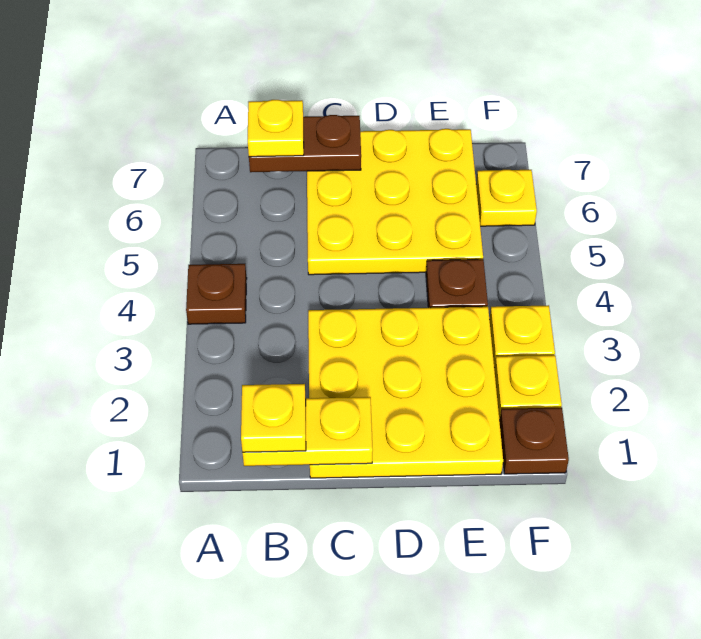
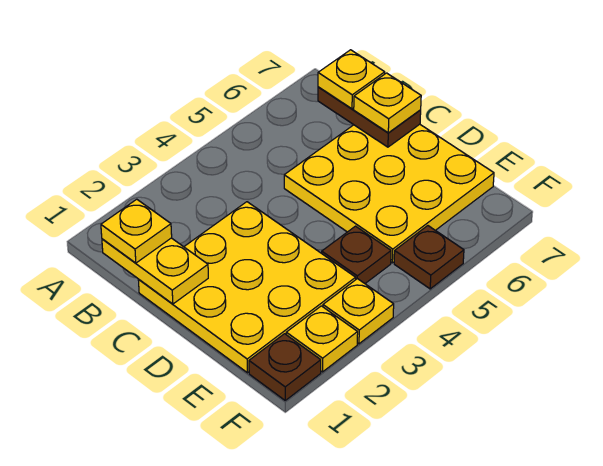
brown 1x1 plate [186,264,247,324] -> brown 1x1 plate moved to [394,226,464,289]
yellow 1x1 plate [476,170,537,226] -> yellow 1x1 plate moved to [354,73,421,133]

